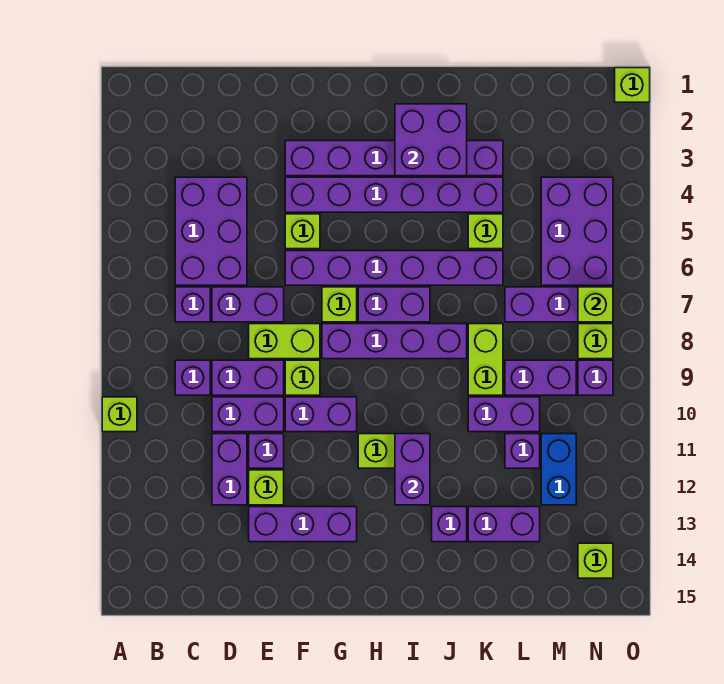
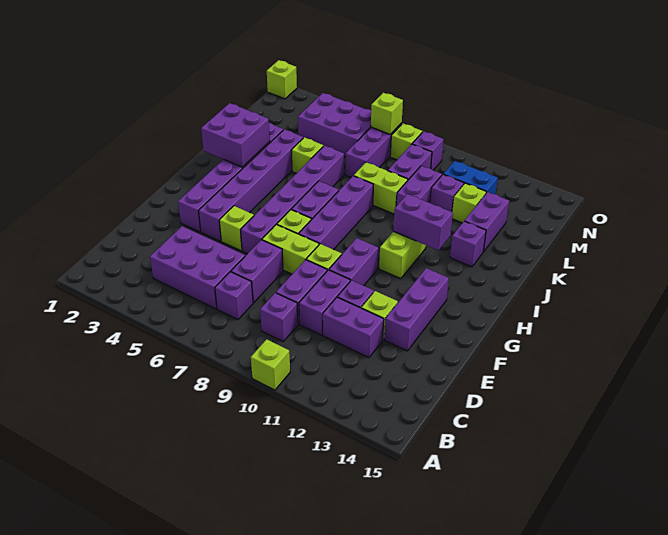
lime 1x2 brick [249,324,320,359] -> lime 1x2 brick turned to [262,224,319,274]
lime 1x1 brick [578,543,613,578] -> lime 1x1 brick moved to [452,183,486,223]

